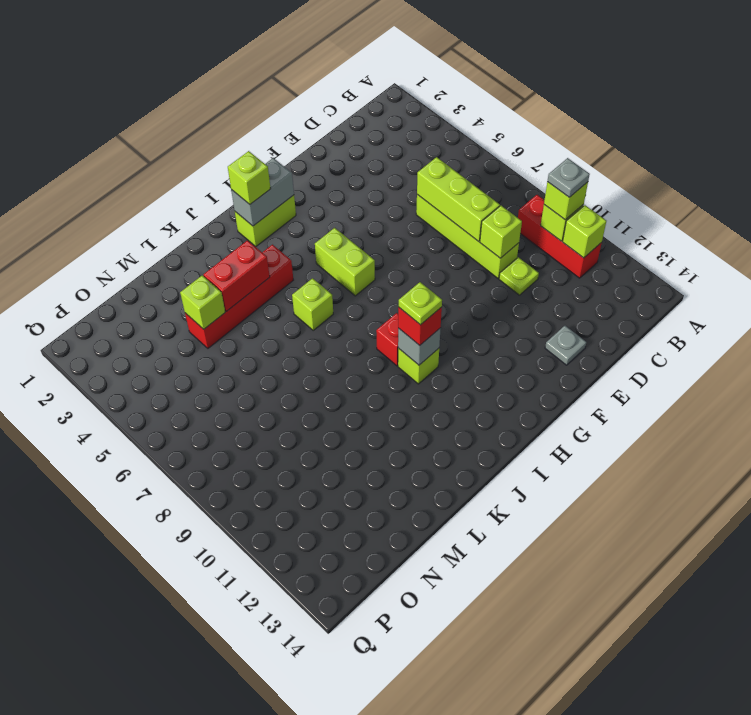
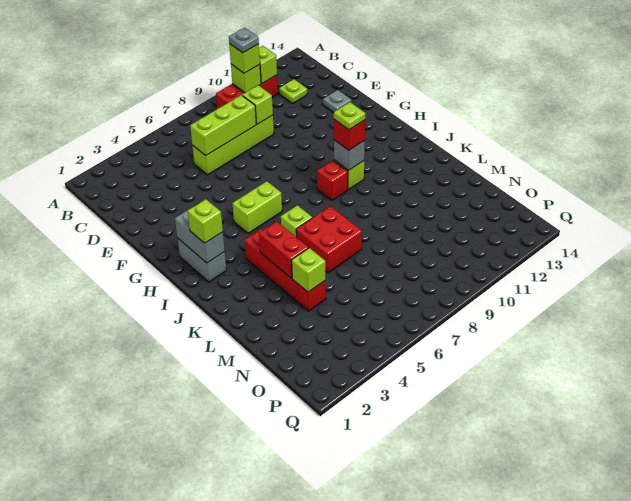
lime 1x1 plate [499,257,539,295] -> lime 1x1 plate moved to [279,79,307,104]
lime 1x2 brick [235,195,296,247] -> grey 1x2 brick [177,238,226,282]
none -> red 2x2 brick [296,206,362,273]

